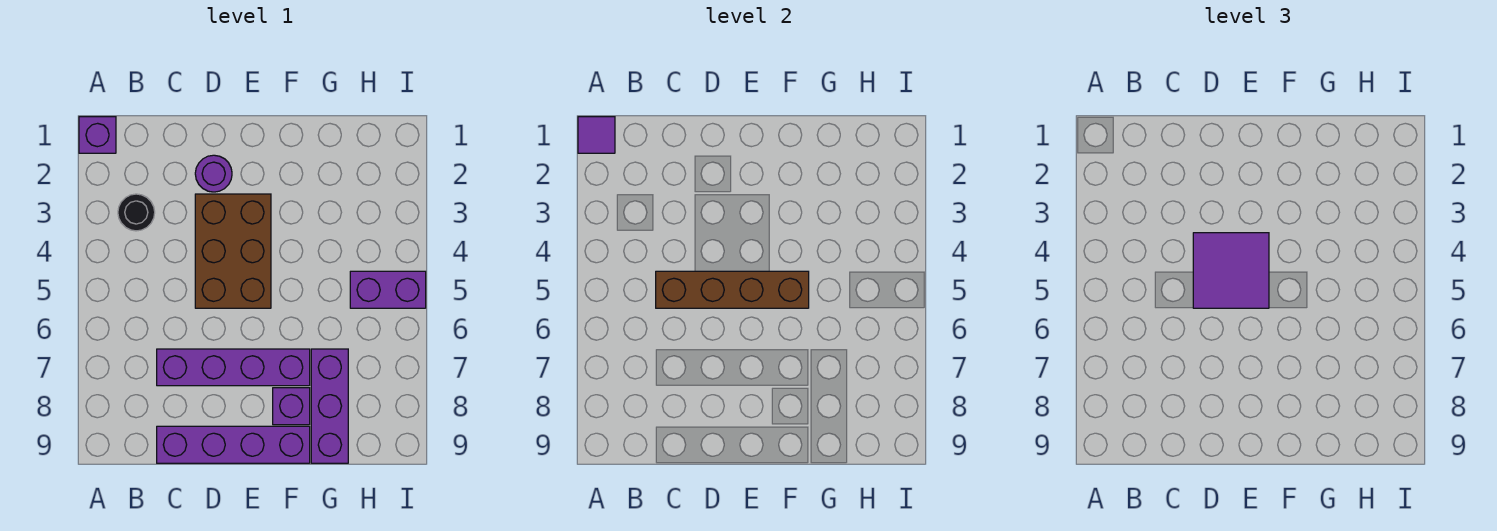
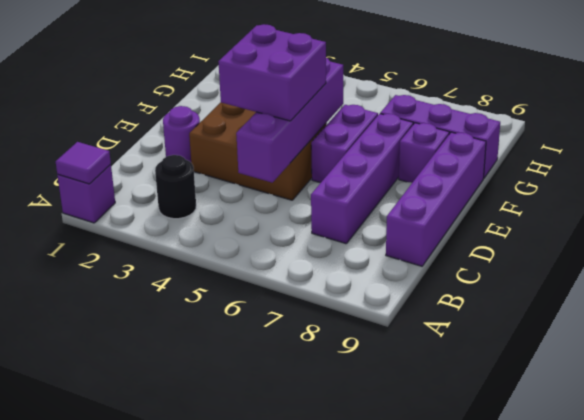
brown 1x4 brick [656,271,809,308] -> purple 1x4 brick [236,58,343,183]
purple 2x2 tile [1193,233,1269,308] -> purple 2x2 brick [218,24,326,121]
purple 1x2 brick [350,271,426,308] -> purple 1x2 brick moved to [311,105,378,183]

